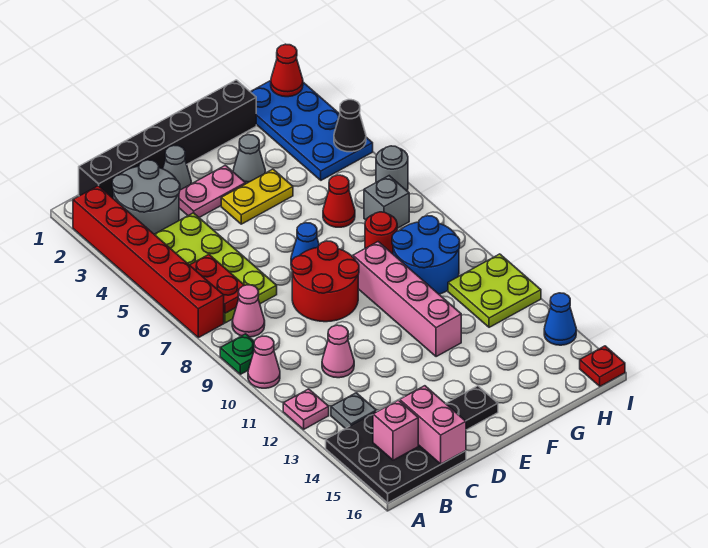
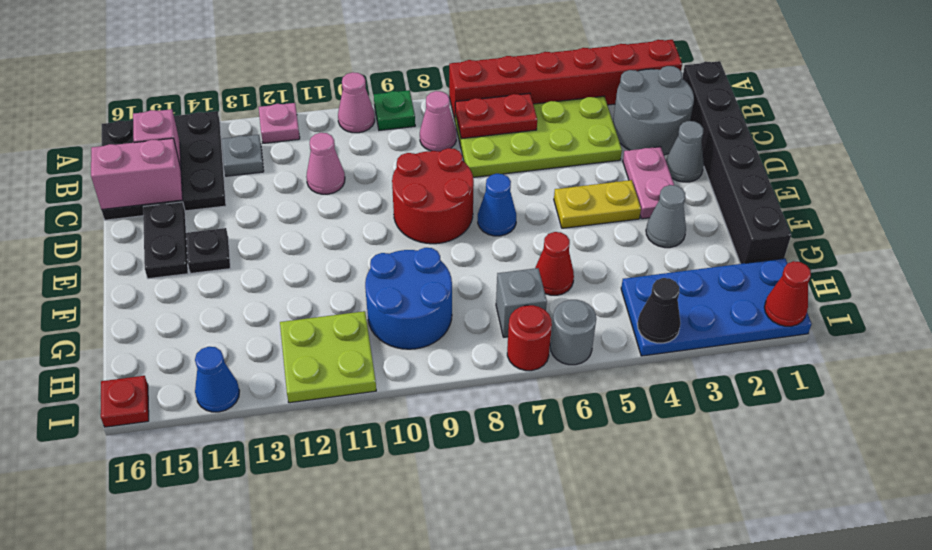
yellow 1x2 plate [221,169,293,224] -> yellow 1x2 plate turned to [554,180,641,228]
none -> black 1x1 plate [186,228,230,274]
pink 1x4 brick [353,242,461,357] -> none
red 1x1 round brick [365,212,397,254] -> red 1x1 round brick moved to [507,305,552,371]

